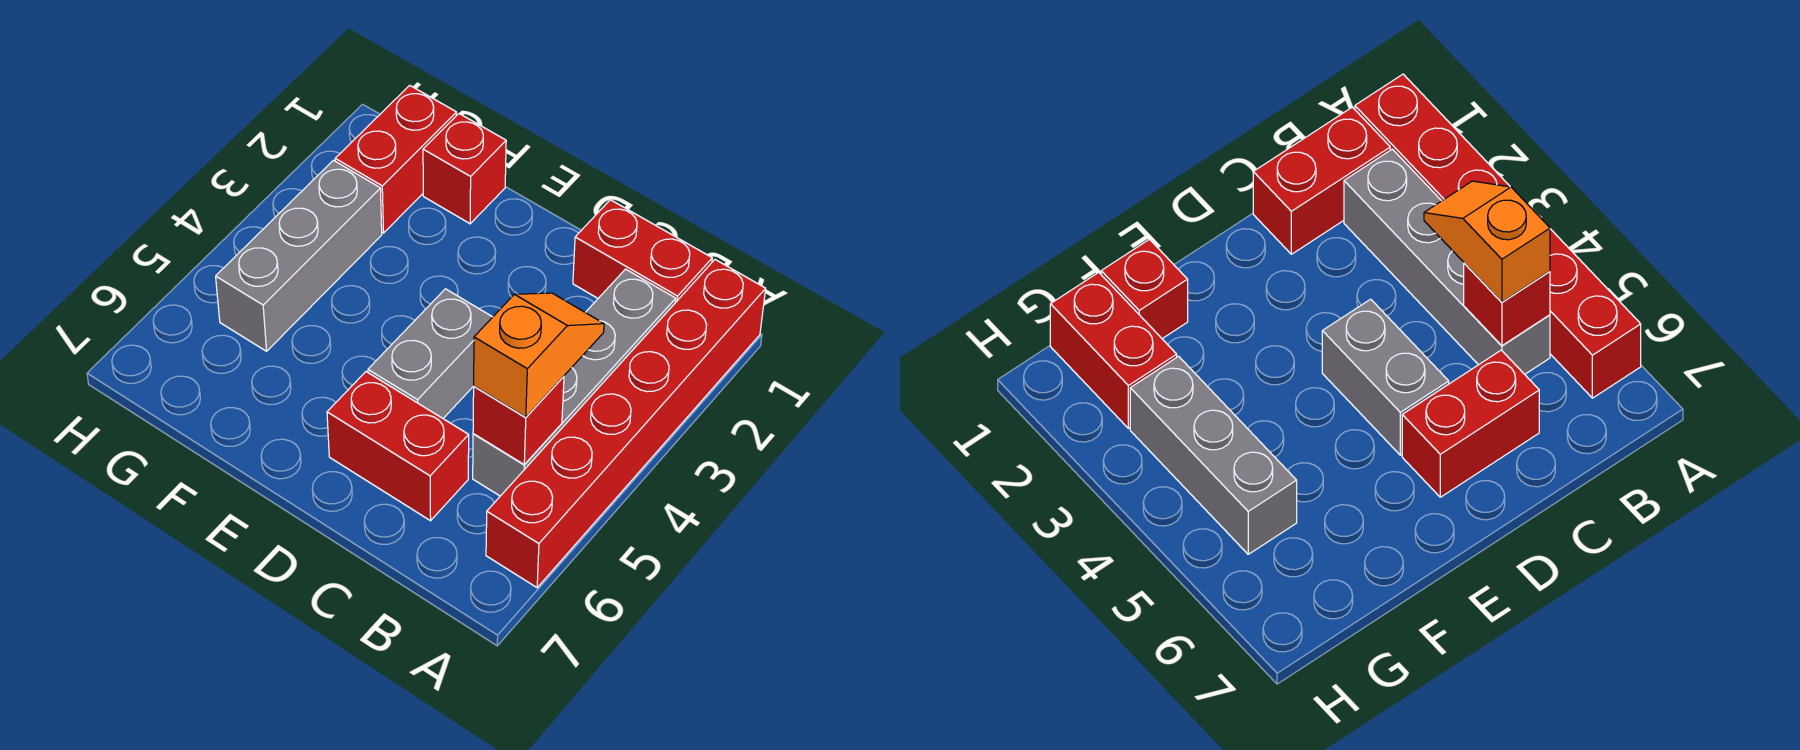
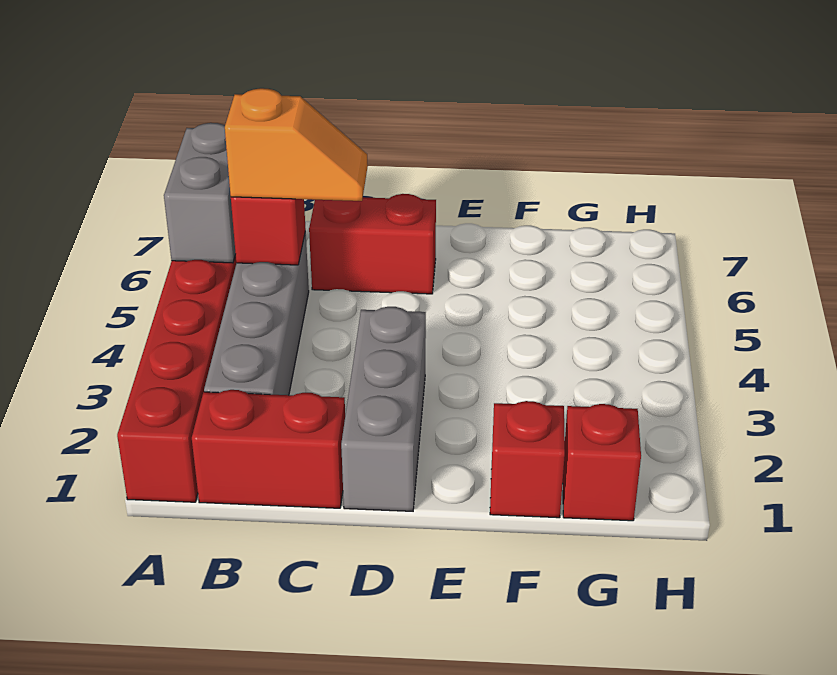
orange 1x2 slope [474,293,604,417] -> orange 1x2 slope turned to [225,88,368,201]
grey 1x2 brick [368,289,492,418] -> grey 1x2 brick moved to [164,123,236,263]
red 1x2 brick [335,85,456,233] -> red 1x1 brick [563,404,641,521]
grey 1x3 brick [216,160,382,351] -> grey 1x3 brick moved to [341,307,426,511]

